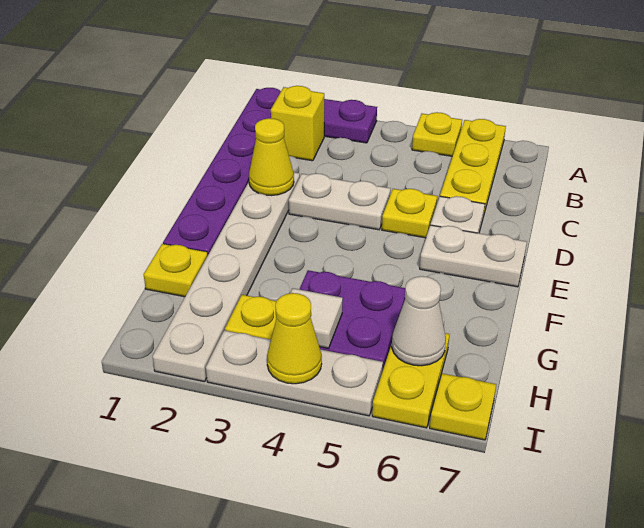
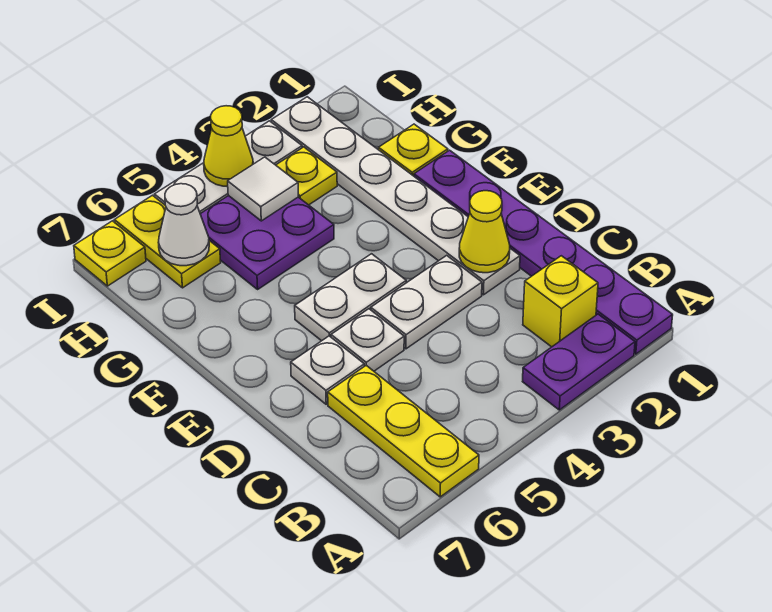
yellow 1x1 plate [412,112,462,156] -> none
yellow 1x1 plate [382,189,437,238] -> white 1x1 plate [331,309,404,371]
white 1x2 plate [420,225,527,287] -> white 1x2 plate moved to [295,254,406,341]

